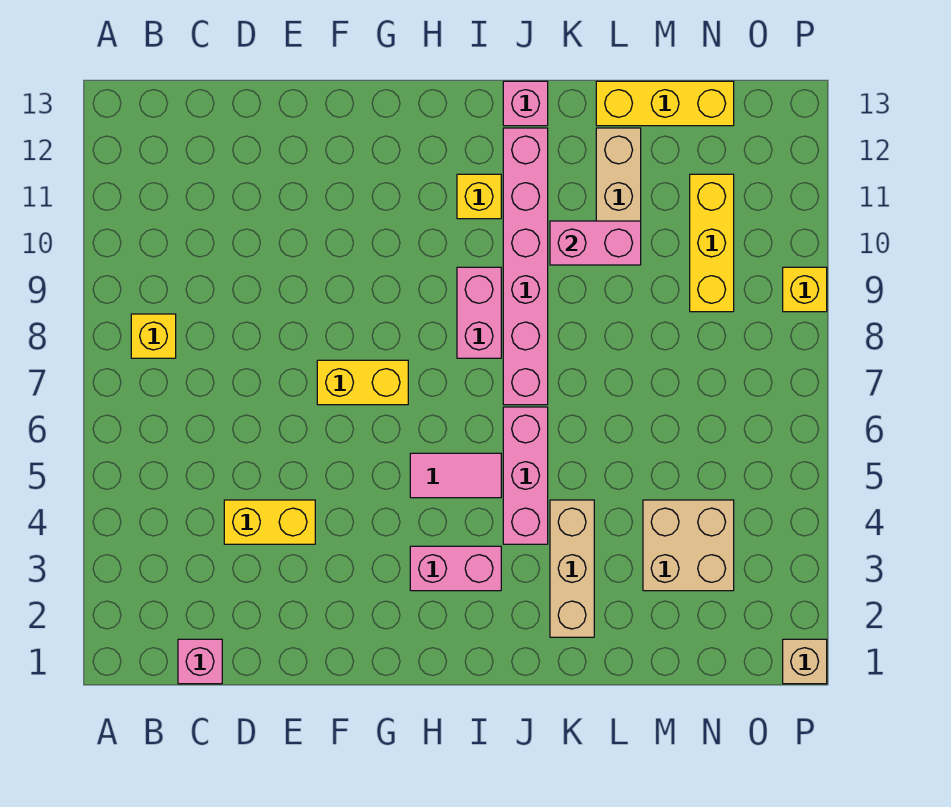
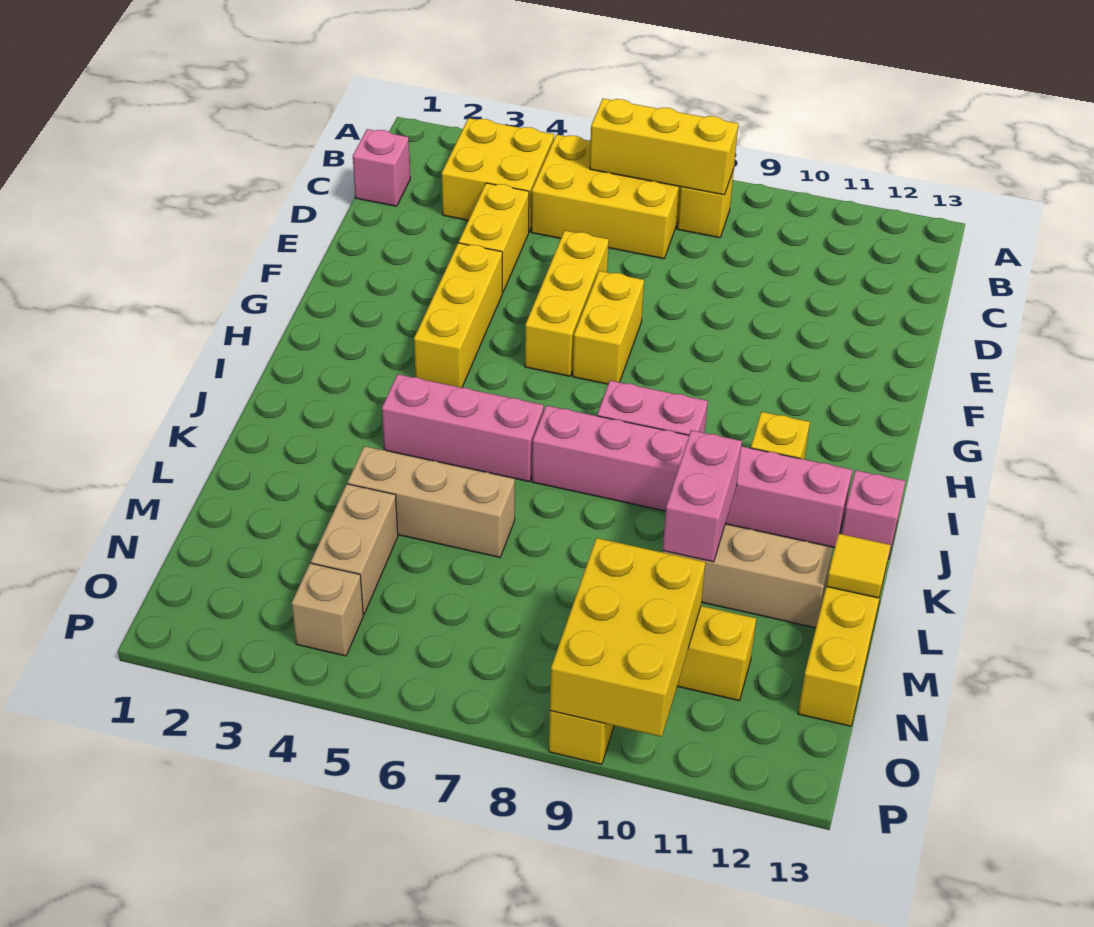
none -> yellow 2x2 brick [442,118,554,231]
none -> yellow 2x3 brick [531,135,681,259]
none -> yellow 1x3 brick [590,99,738,195]
none -> yellow 1x3 brick [525,231,609,376]
none -> yellow 1x3 brick [414,243,502,388]
pink 1x2 brick [410,546,501,591] -> none
pink 1x2 tile [410,453,501,498] -> none
tan 1x3 brick [550,500,594,637] -> tan 1x3 brick moved to [347,446,515,557]
none -> yellow 1x1 tile [826,534,891,598]
tan 2x2 brick [643,500,734,591] -> tan 1x2 brick [311,484,398,614]
none -> yellow 2x3 brick [550,538,706,737]
tan 1x1 brick [783,639,827,684] -> tan 1x1 brick moved to [292,563,363,656]

